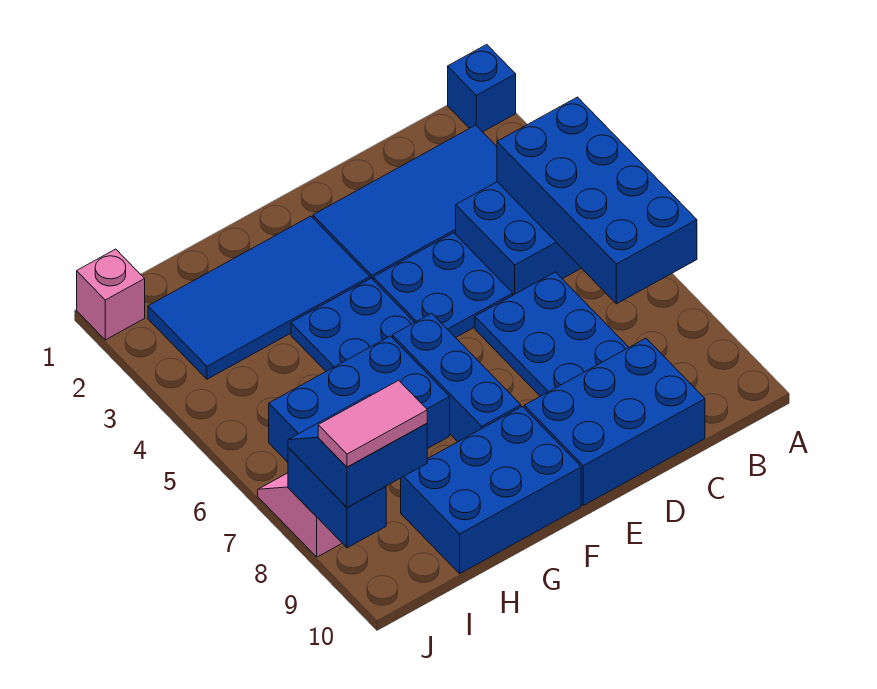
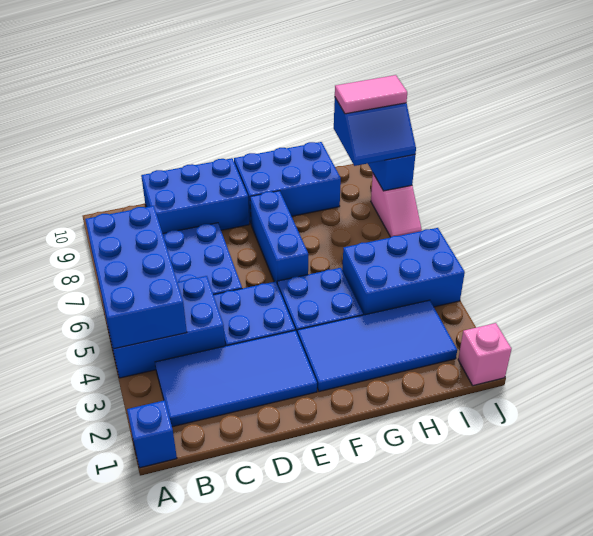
blue 2x3 brick [269,336,450,462] -> blue 2x3 brick moved to [342,228,465,315]

